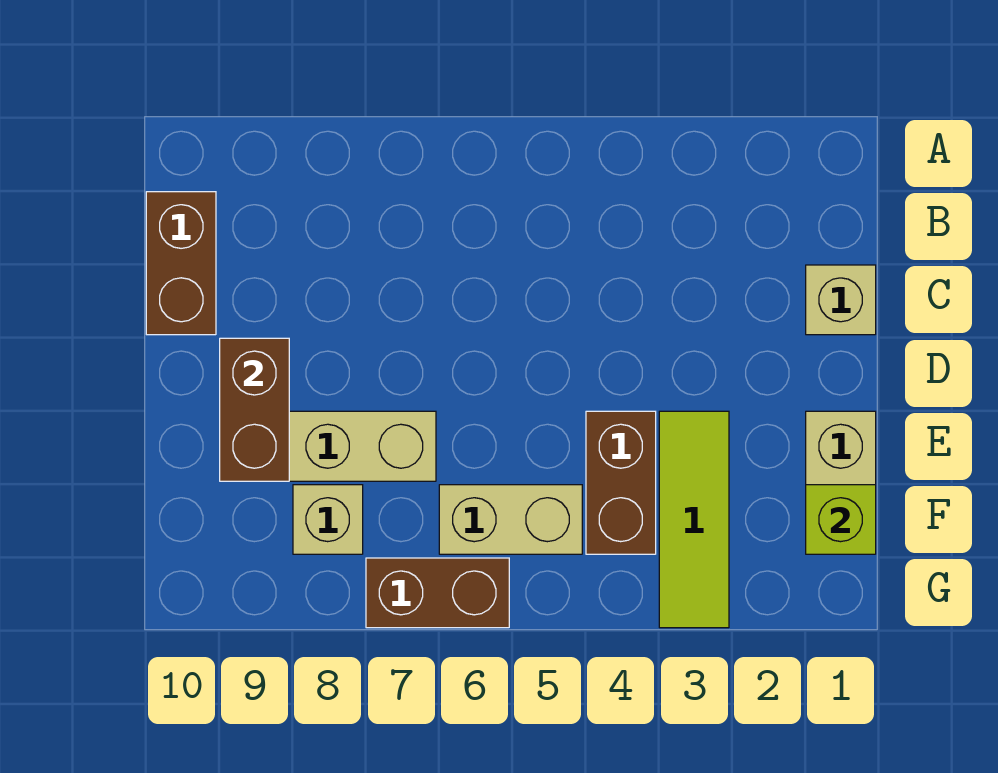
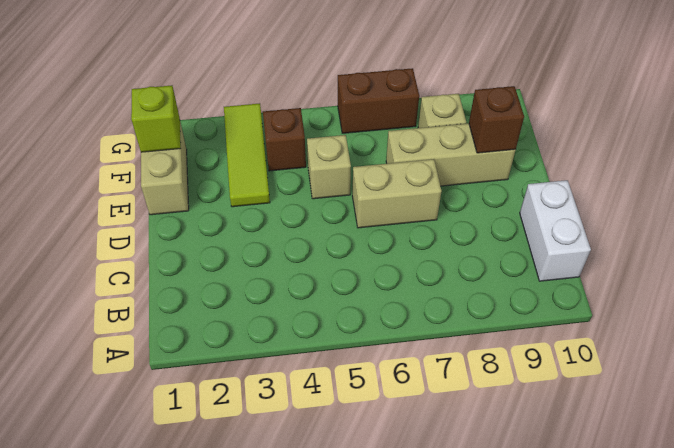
brown 1x2 brick [146,192,216,335] -> white 1x2 brick [520,180,591,281]
tan 1x1 brick [806,265,876,335] -> tan 1x1 brick moved to [307,135,351,199]
brown 1x2 brick [220,338,289,481] -> brown 1x1 brick [469,86,524,153]
brown 1x2 brick [586,411,656,554] -> brown 1x1 brick [263,108,306,171]
tan 1x2 brick [439,485,582,554] -> tan 1x2 brick moved to [352,159,442,228]

